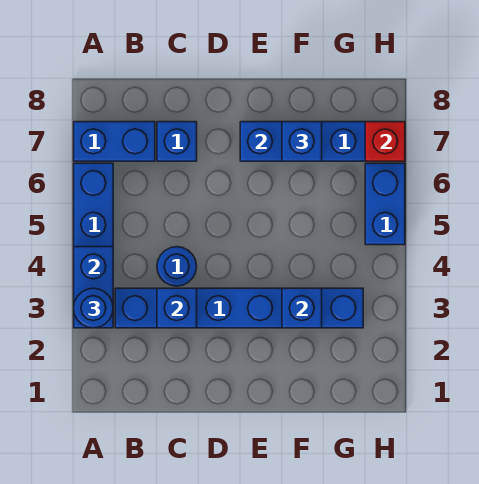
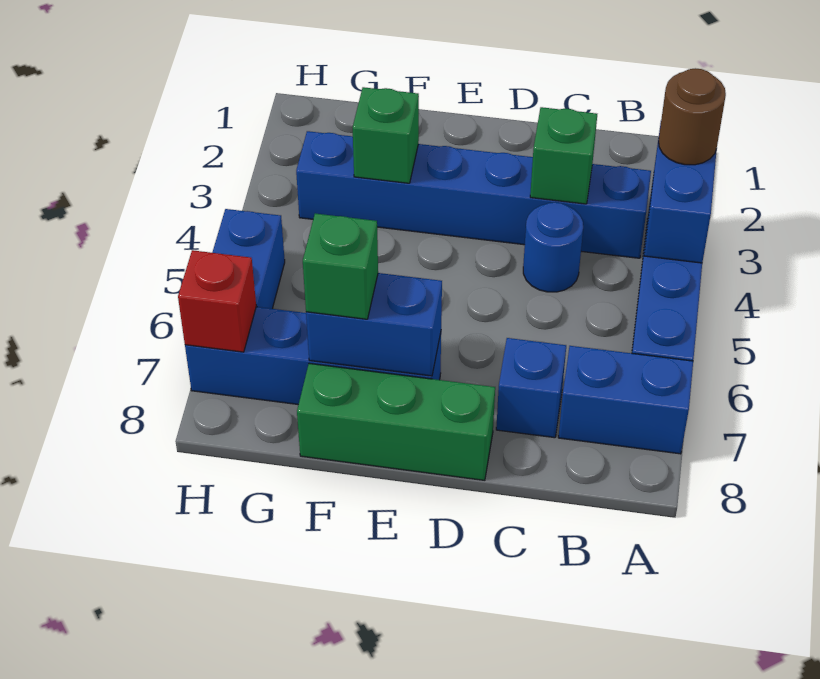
blue 1x1 round brick [74,288,113,328] -> brown 1x1 round brick [659,68,726,165]
blue 1x1 brick [157,288,197,328] -> green 1x1 brick [530,107,597,204]
none -> green 1x3 brick [297,363,495,480]
blue 1x1 brick [282,288,322,328] -> green 1x1 brick [353,87,419,183]
blue 1x1 brick [282,122,322,161] -> green 1x1 brick [303,213,378,319]

